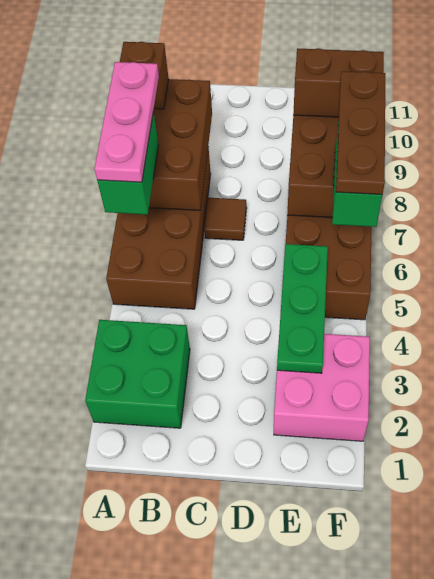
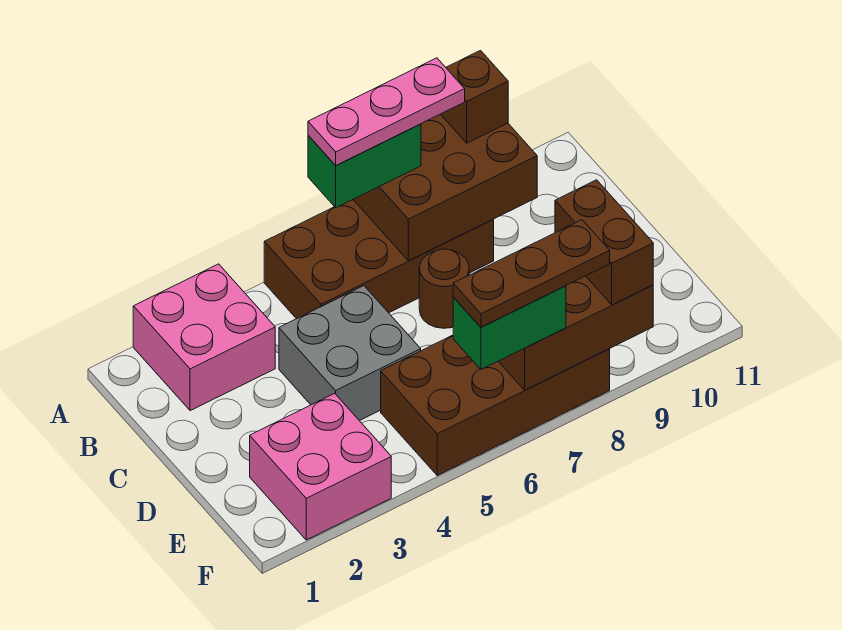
green 2x2 brick [85,320,190,428] -> pink 2x2 brick [133,264,275,411]
none -> grey 2x2 brick [279,286,421,421]
brown 1x1 tile [204,198,247,240] -> brown 1x1 round brick [419,249,469,328]
green 1x3 plate [277,244,328,373] -> none

